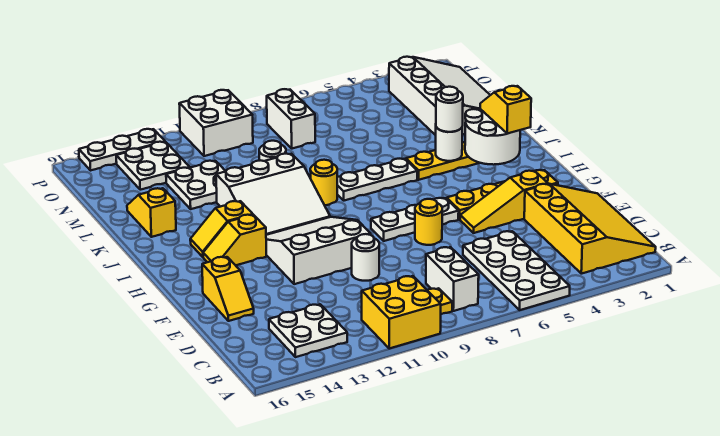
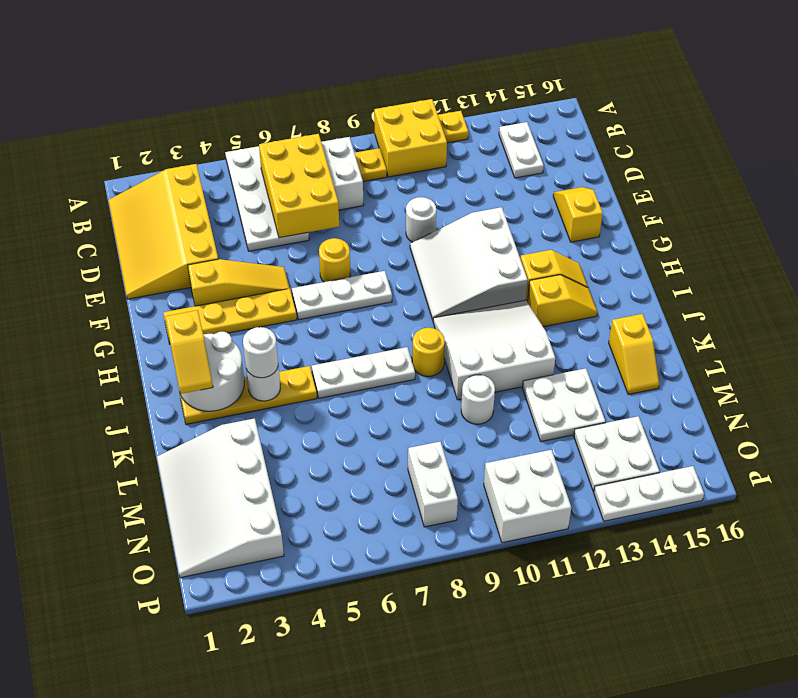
none -> yellow 1x1 plate [438,111,468,143]
none -> yellow 2x3 brick [259,134,339,238]
white 2x2 plate [269,304,347,357] -> white 1x2 plate [499,122,544,178]
white 3x3 slope [266,217,371,284] -> white 3x3 slope turned to [410,207,528,320]

